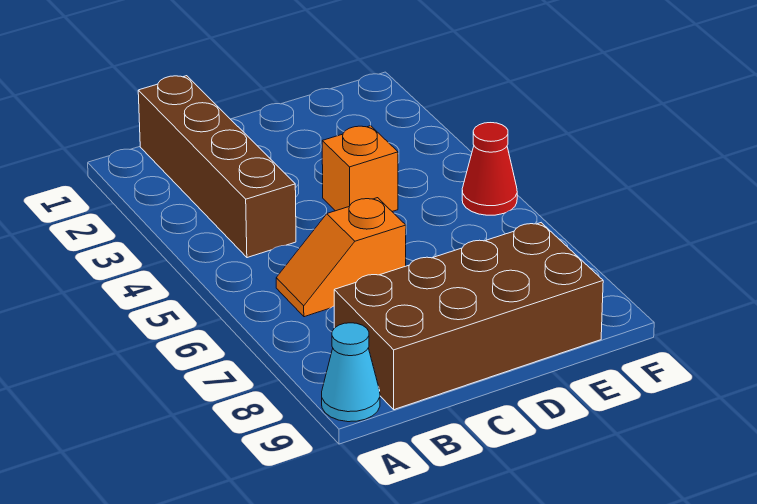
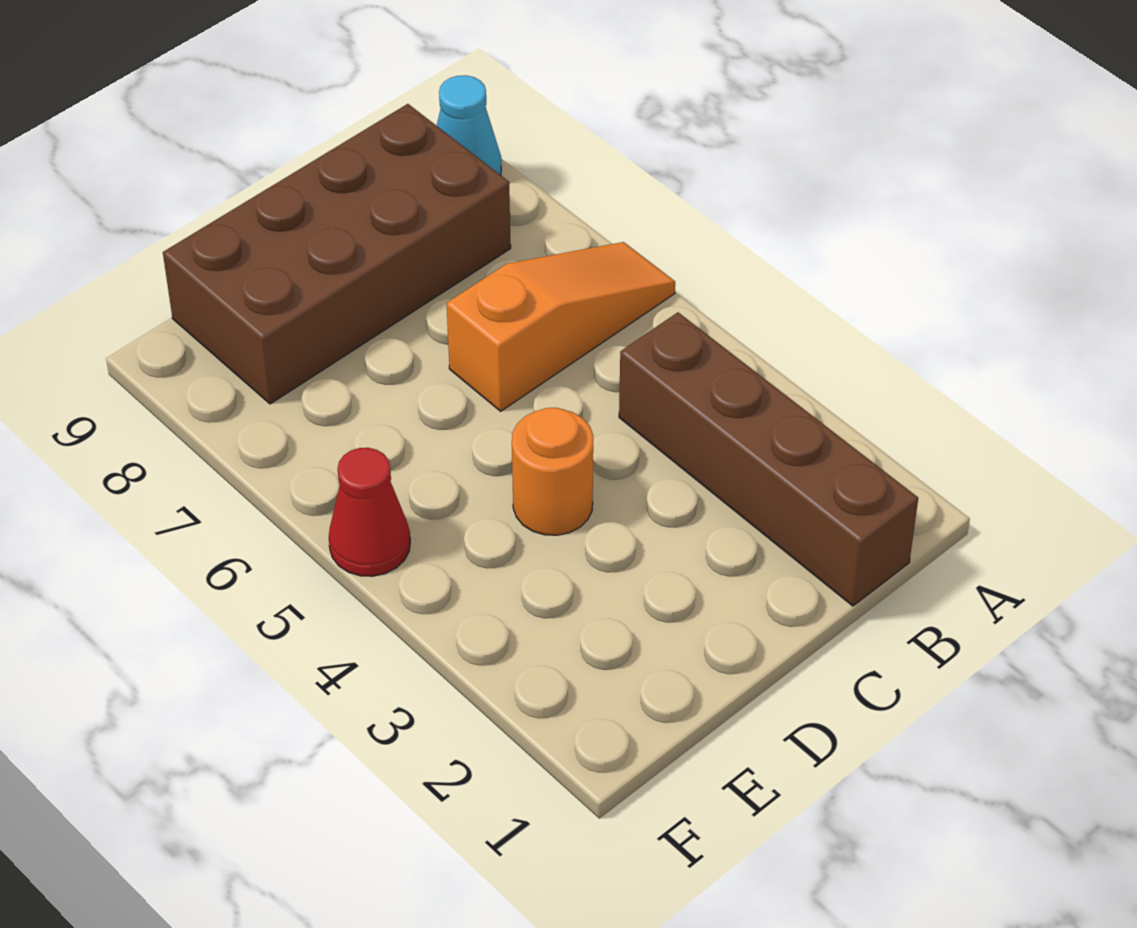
orange 1x2 slope [276,198,406,317] -> orange 1x3 slope [447,242,675,411]
orange 1x1 brick [322,126,398,211] -> orange 1x1 round brick [512,408,593,535]

